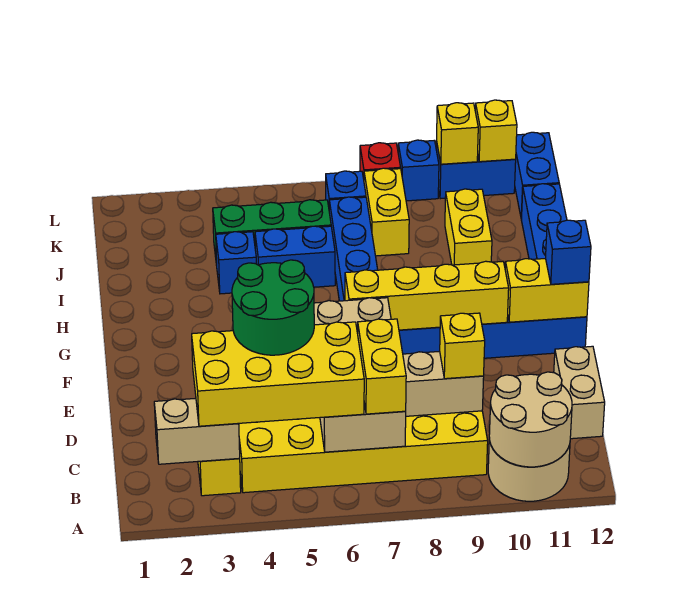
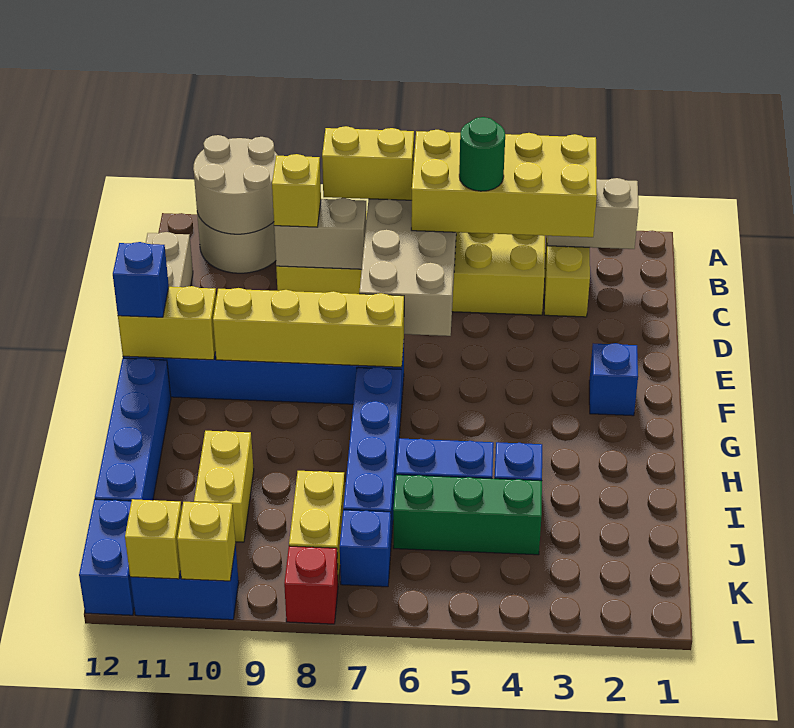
yellow 1x2 brick [358,319,406,414] -> yellow 1x2 brick turned to [322,126,414,200]
green 2x2 round brick [232,260,314,355] -> green 1x1 round brick [459,117,505,191]
blue 1x1 brick [398,140,439,201] -> blue 1x1 brick moved to [589,343,638,416]

